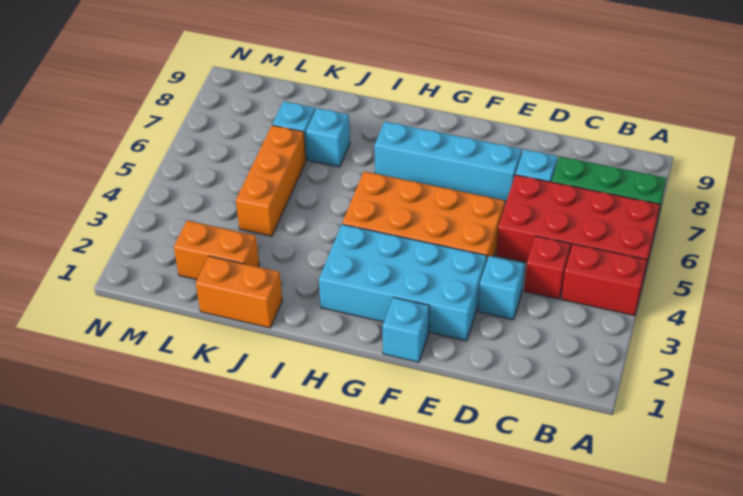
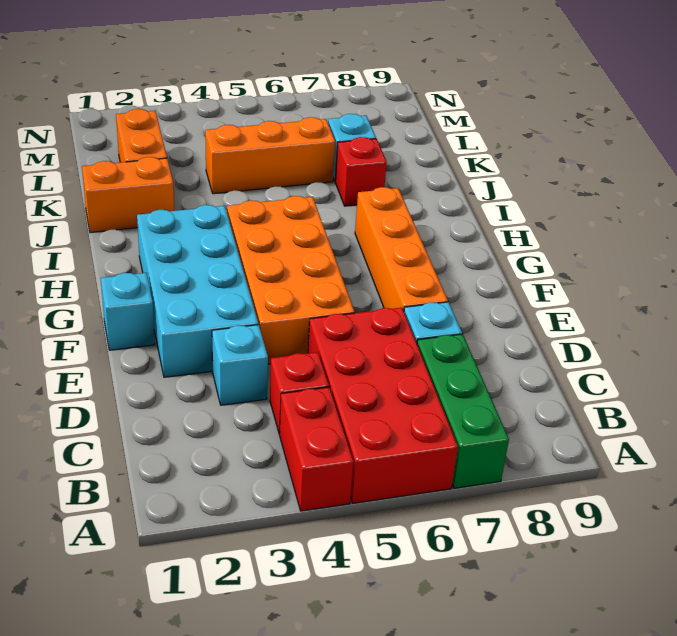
cyan 1x4 brick [375,122,522,201] -> orange 1x4 brick [355,187,448,311]
orange 1x2 brick [196,256,282,328] -> orange 1x2 brick turned to [82,157,174,233]
cyan 1x1 brick [306,108,350,167] -> red 1x1 brick [335,137,387,206]

